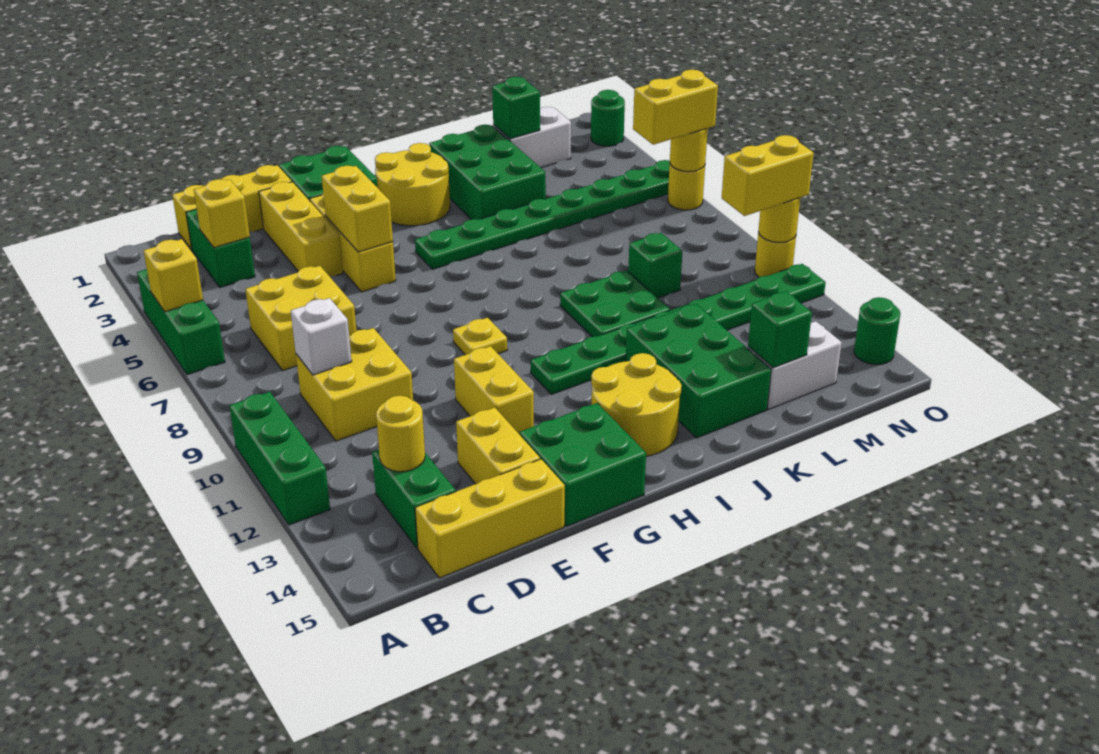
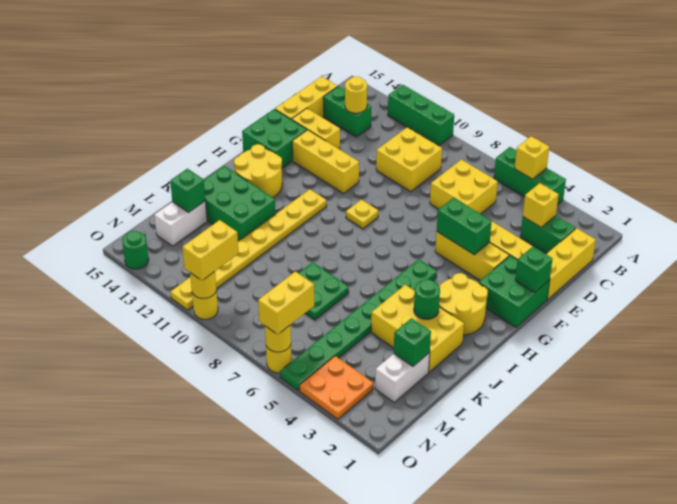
white 1x1 brick [291,298,352,375] -> none
yellow 1x2 brick [322,166,393,252] -> green 1x2 brick [437,198,492,255]
yellow 1x2 brick [454,346,534,435] -> yellow 1x3 brick [292,130,359,193]
green 1x8 plate [531,264,826,394] -> yellow 1x8 plate [171,189,327,310]
green 2x3 brick [429,125,546,220] -> yellow 2x3 brick [371,285,464,372]
green 2x2 plate [560,271,670,337] -> green 2x2 plate moved to [299,262,349,320]
green 1x1 brick [628,233,682,298] -> green 1x1 brick moved to [515,247,553,293]
none -> orange 2x2 plate [299,356,373,419]
green 1x1 round brick [591,90,625,146] -> green 1x1 round brick moved to [414,279,440,319]

